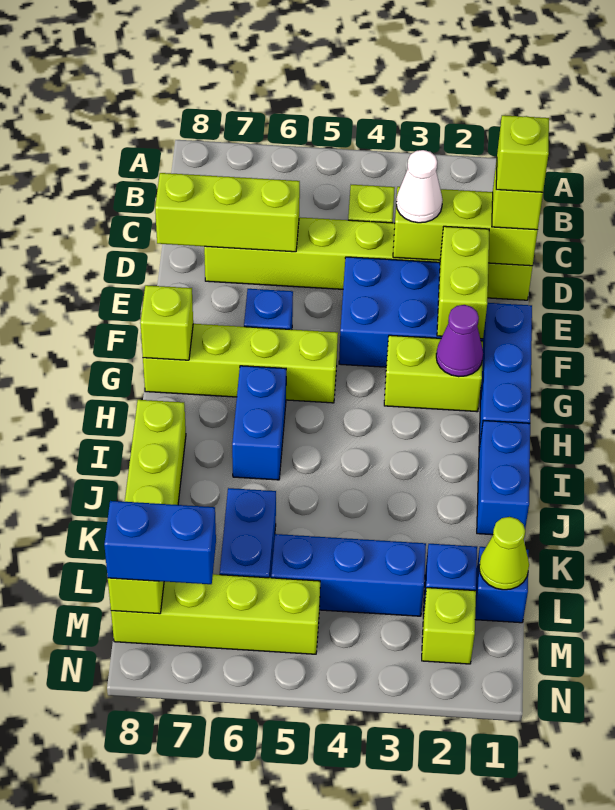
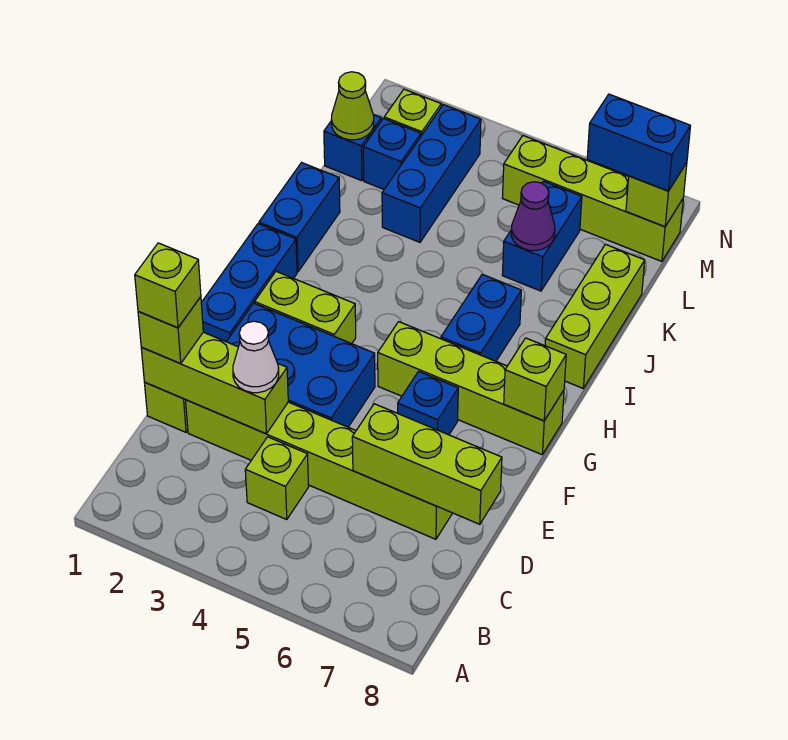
lime 1x2 brick [437,226,489,339] -> none
purple 1x1 cone [436,305,483,377] -> purple 1x1 cone moved to [511,182,555,250]
blue 1x3 brick [271,534,426,616] -> blue 1x3 brick turned to [382,105,481,242]

